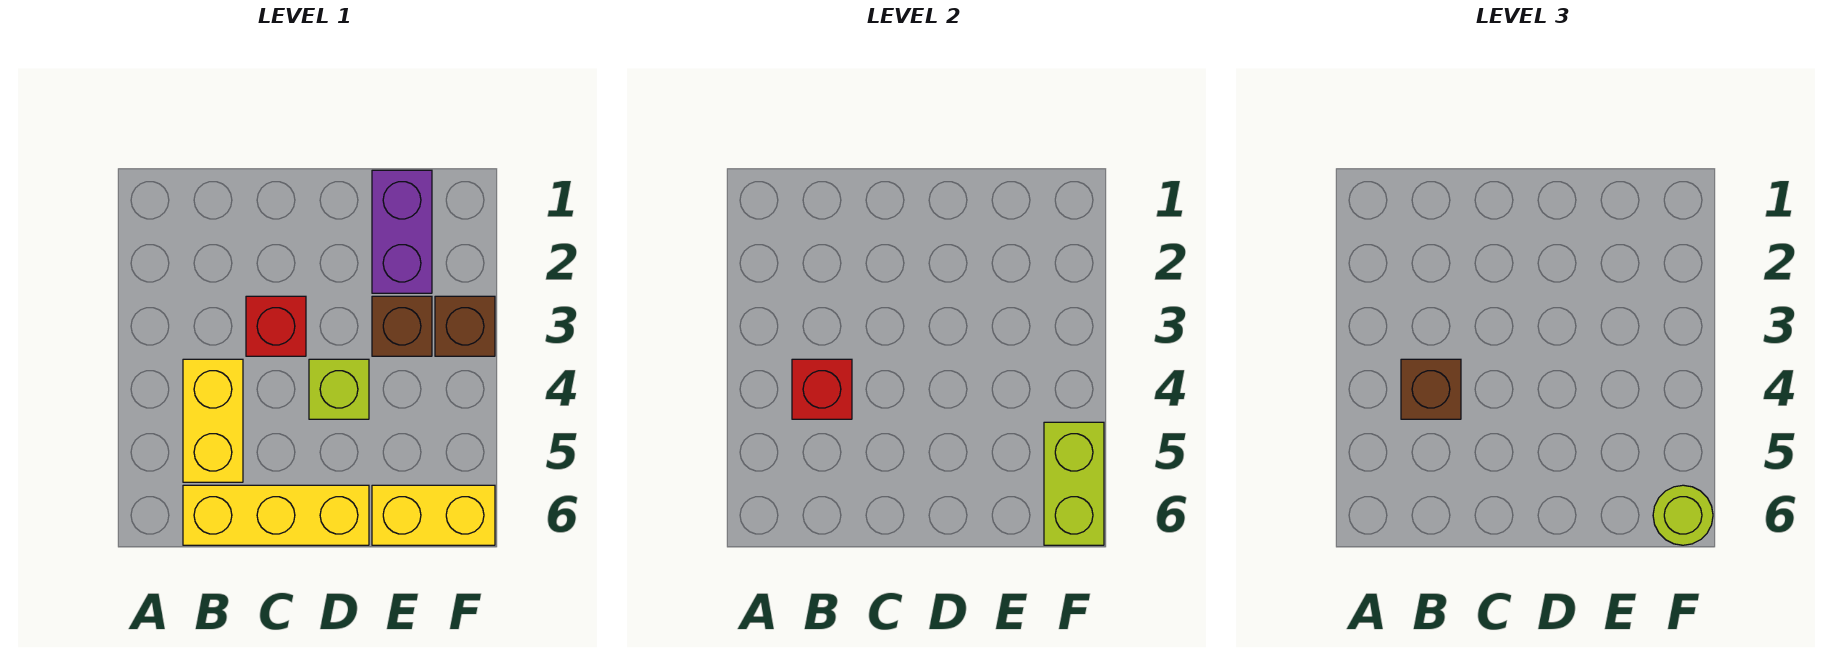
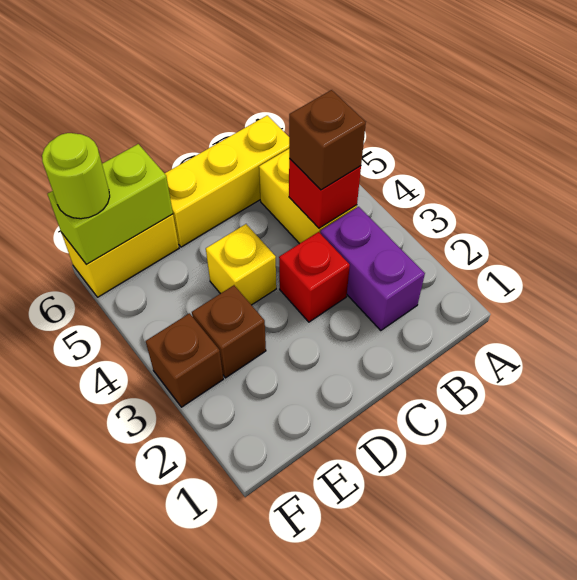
lime 1x1 brick [309,359,369,419] -> yellow 1x1 brick [206,224,276,305]
purple 1x2 brick [372,170,432,293] -> purple 1x2 brick moved to [320,207,425,331]
lime 1x2 brick [1044,422,1104,545] -> lime 1x2 brick turned to [48,144,173,265]

